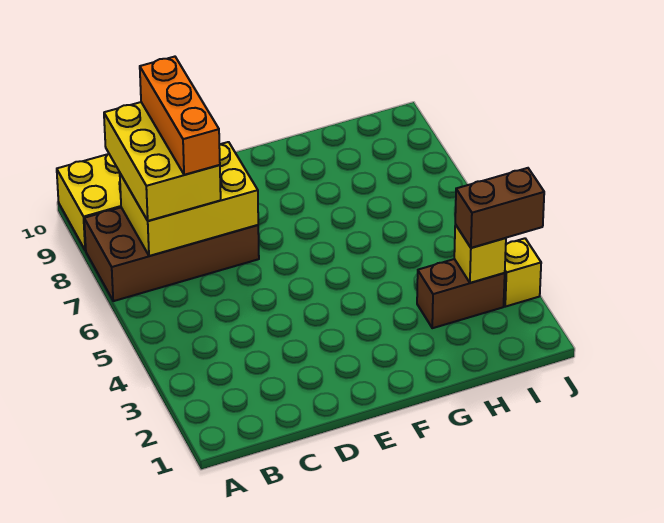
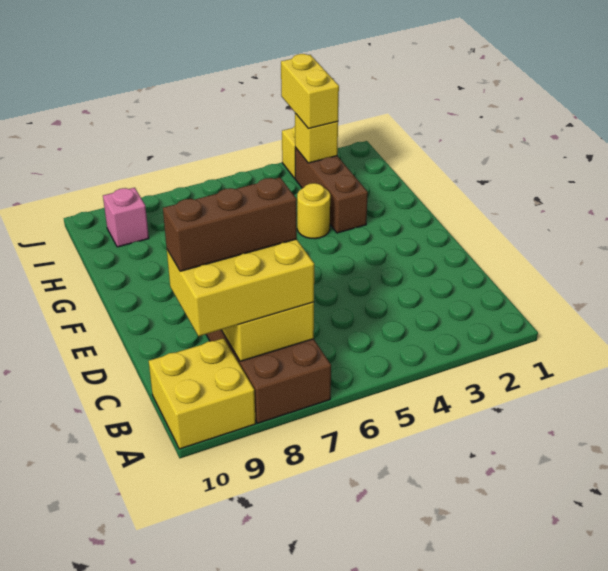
orange 1x3 brick [140,57,220,175] -> brown 1x3 brick [163,177,297,271]
none -> yellow 1x1 round brick [297,183,330,239]
brown 1x2 brick [417,259,505,328] -> brown 1x3 brick [295,148,368,233]
brown 1x2 brick [455,168,544,248] -> yellow 1x2 brick [281,54,339,129]
none -> pink 1x1 brick [103,188,149,247]

